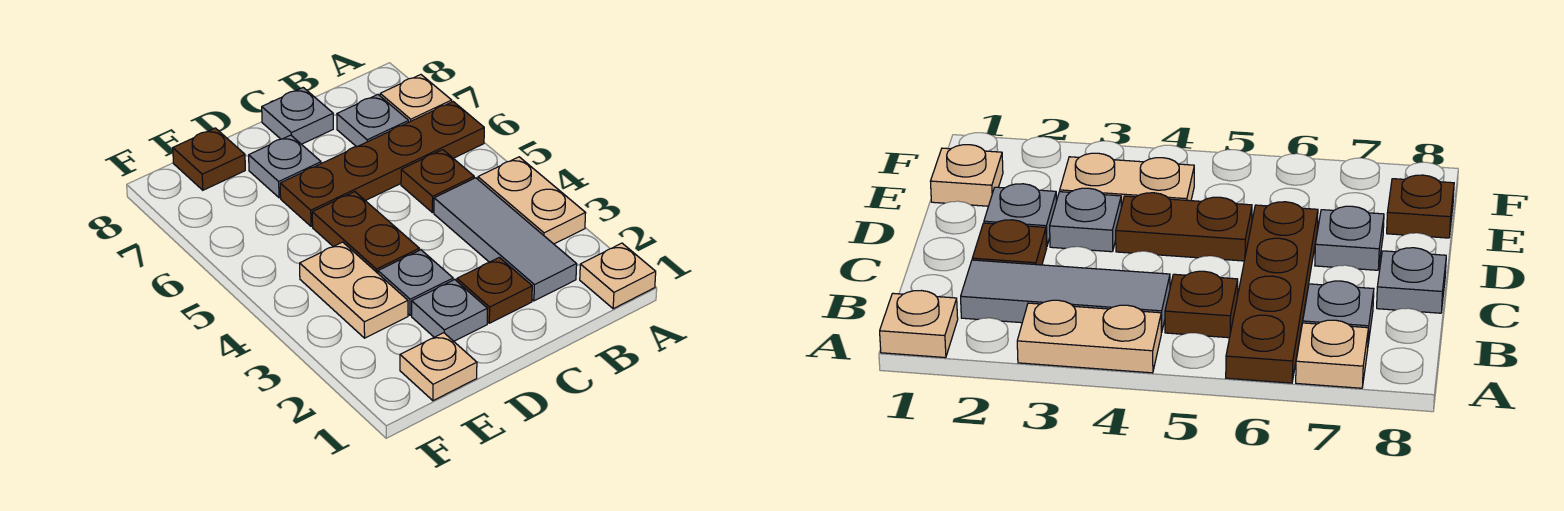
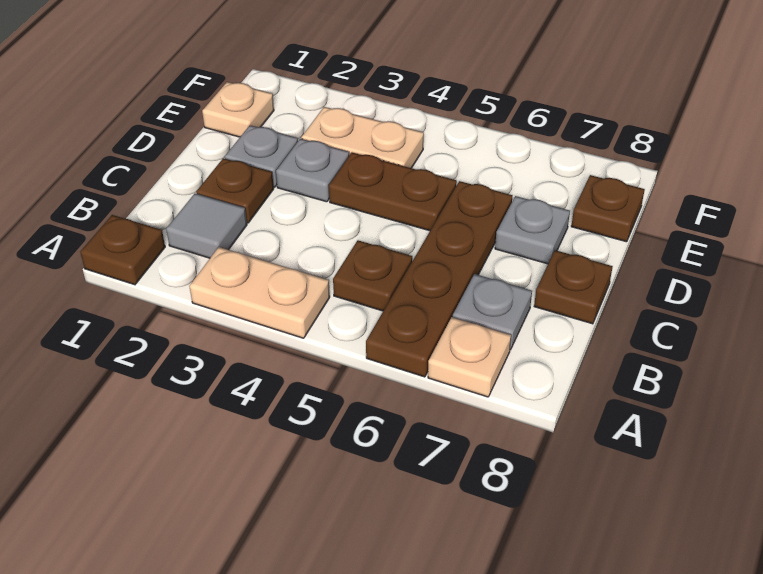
tan 1x1 plate [580,243,656,309] -> brown 1x1 plate [80,215,165,285]
grey 1x3 tile [434,178,577,301] -> grey 1x1 tile [166,193,247,258]
grey 1x1 plate [262,88,333,144] -> brown 1x1 plate [534,250,613,324]

